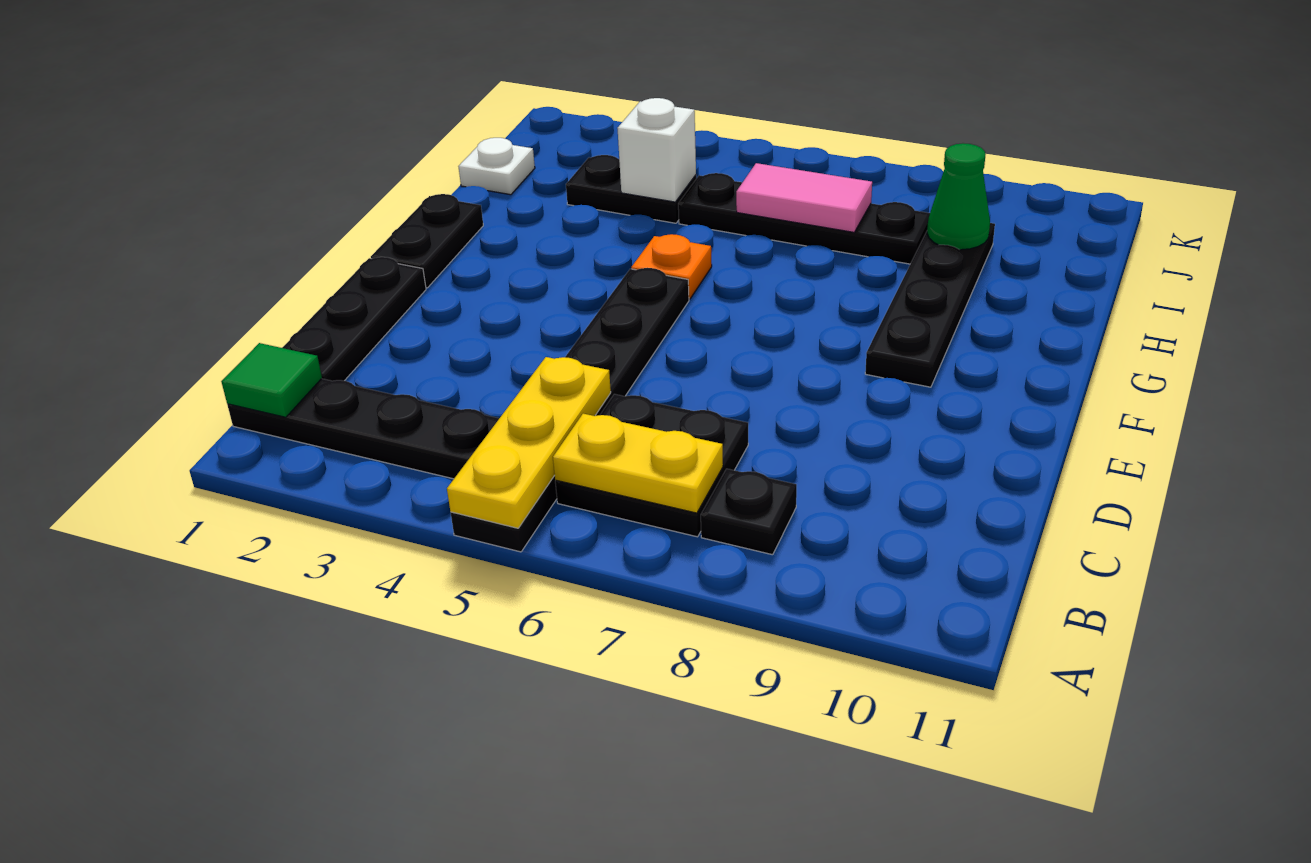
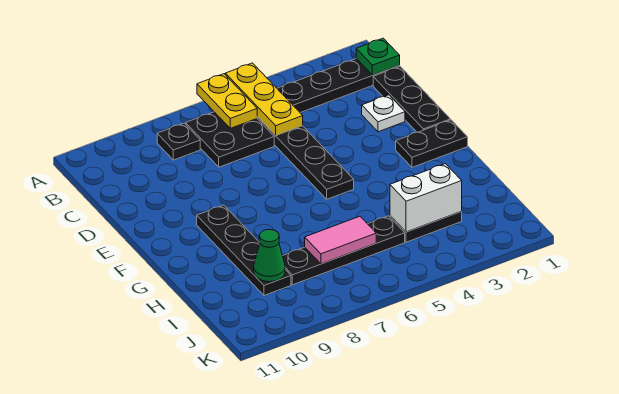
green 1x1 tile [221,343,322,417] -> green 1x1 plate [356,38,400,75]
yellow 1x2 plate [553,414,723,513] -> yellow 1x2 plate turned to [197,74,257,128]
black 1x2 plate [371,194,483,288] -> black 1x2 plate turned to [396,120,468,167]
orange 1x1 plate [631,234,712,299] -> none
white 1x1 plate [458,138,535,195] -> white 1x1 plate moved to [362,95,405,132]
white 1x1 brick [617,98,696,202] -> white 1x2 brick [390,164,462,232]

